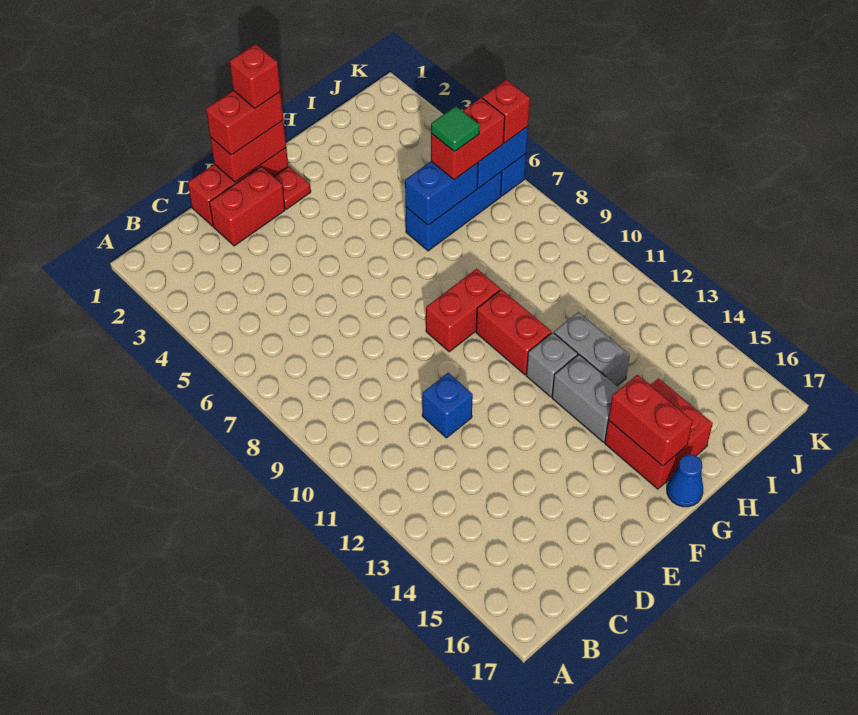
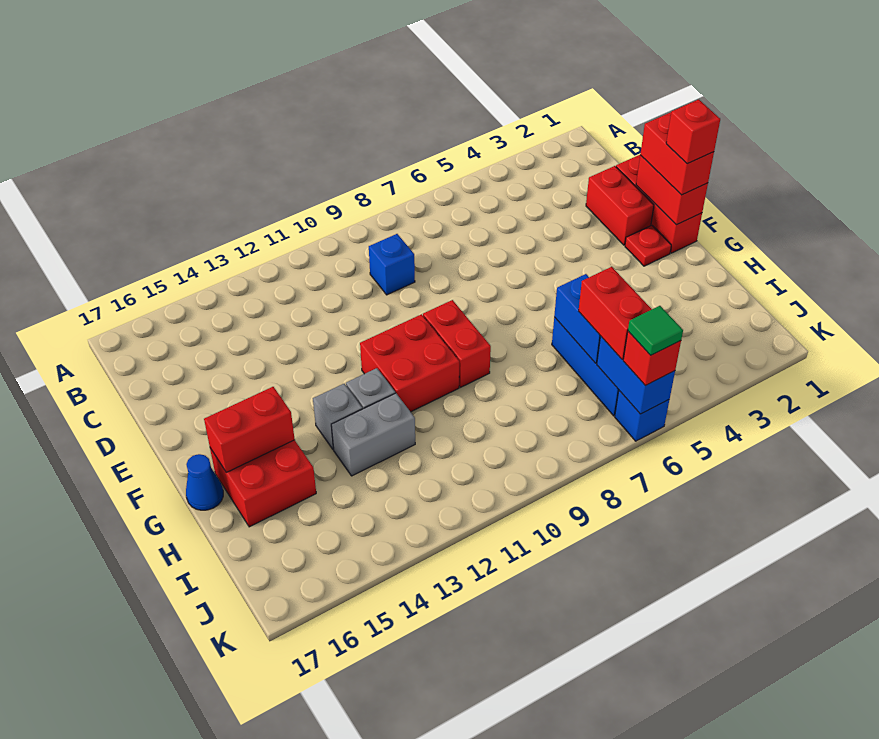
blue 1x1 brick [422,373,473,438] -> blue 1x1 brick moved to [369,234,415,295]
red 1x2 brick [476,289,552,375] -> red 2x2 brick [360,314,459,412]
grey 1x2 brick [552,355,620,442] -> grey 1x1 brick [313,384,362,450]
green 1x1 tile [431,106,480,152] -> green 1x1 tile moved to [628,306,683,355]

